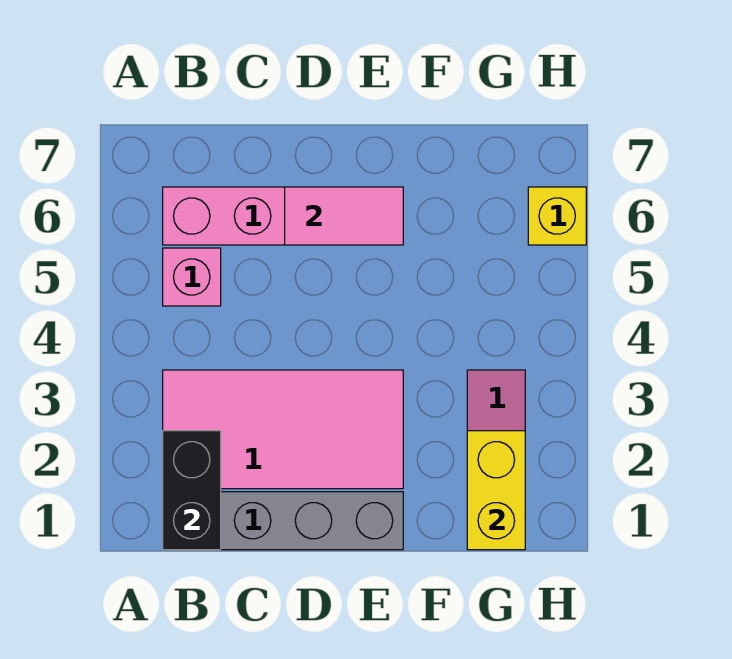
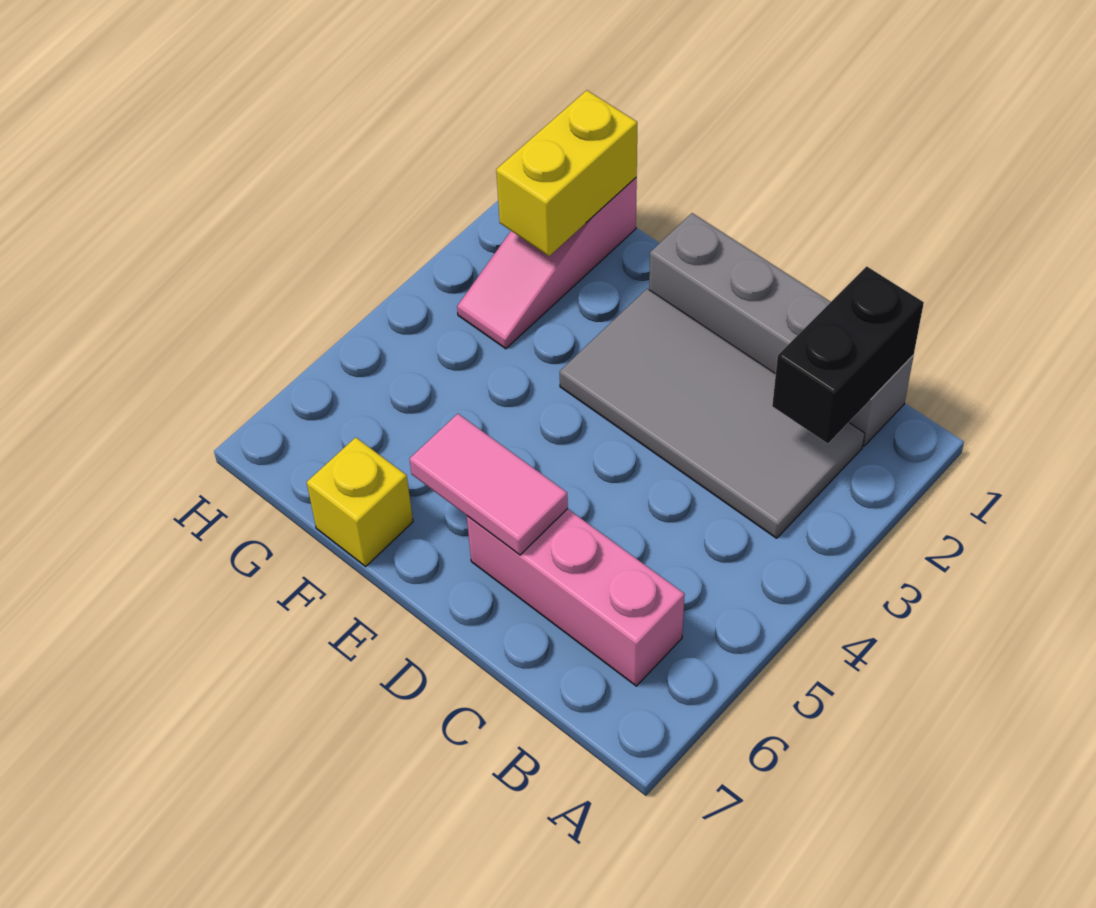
pink 2x4 tile [163,370,403,489] -> grey 2x4 tile [560,289,865,538]
pink 1x1 brick [163,248,221,306] -> none
yellow 1x1 brick [528,187,586,245] -> yellow 1x1 brick moved to [307,437,413,566]

